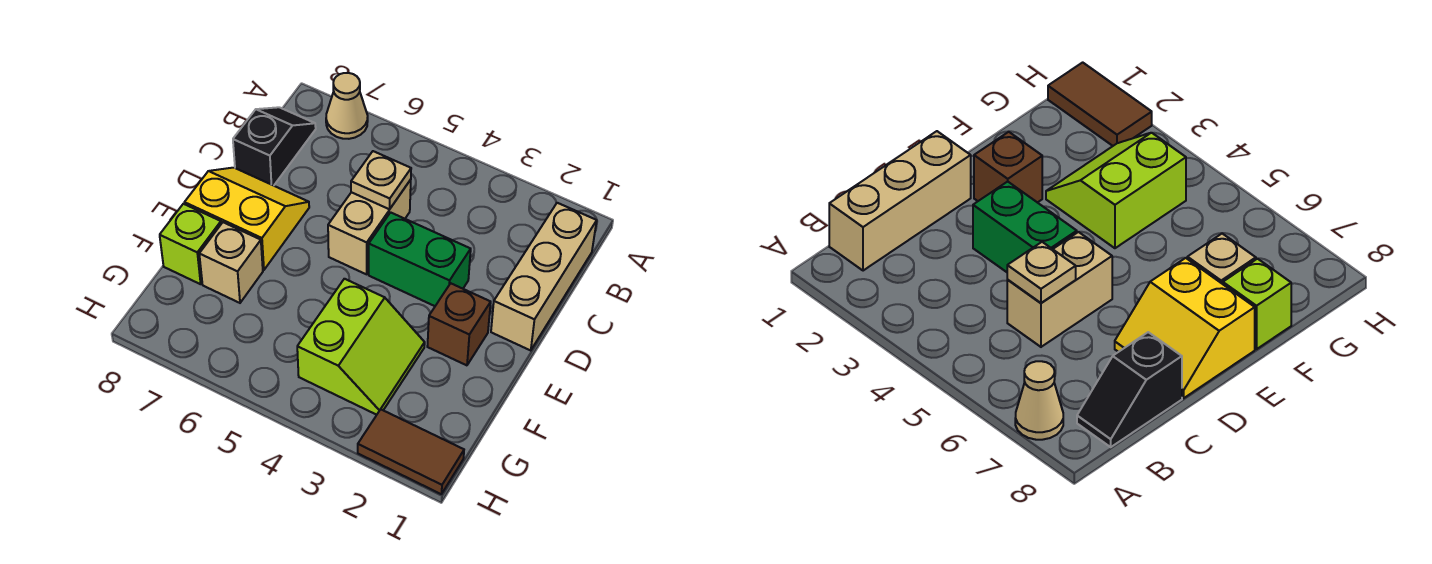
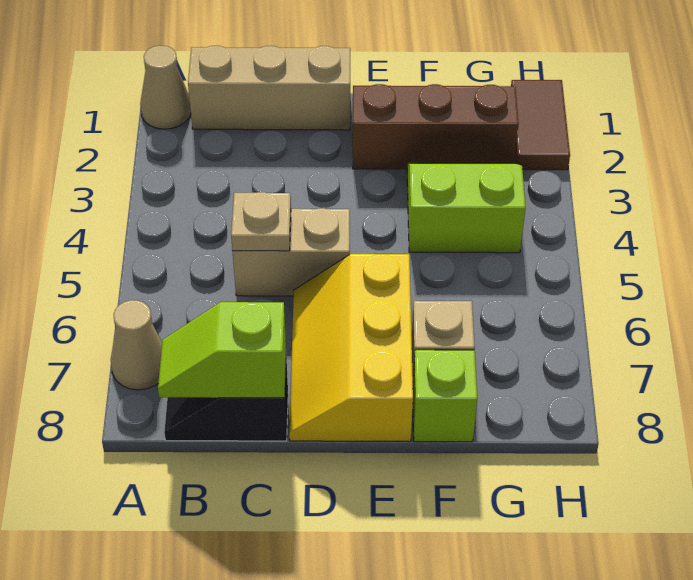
none -> tan 1x1 cone [140,45,191,129]
none -> lime 1x2 slope [158,302,286,398]
green 1x2 brick [369,212,471,306] -> none
yellow 2x2 slope [185,168,309,270] -> yellow 2x3 slope [289,254,413,442]
brown 1x1 brick [427,283,491,365] -> brown 1x3 brick [353,84,519,169]

